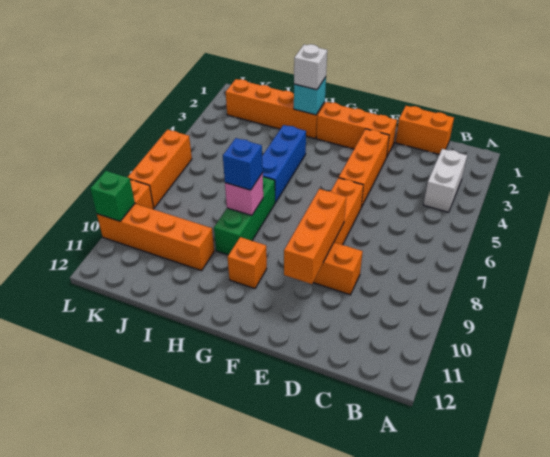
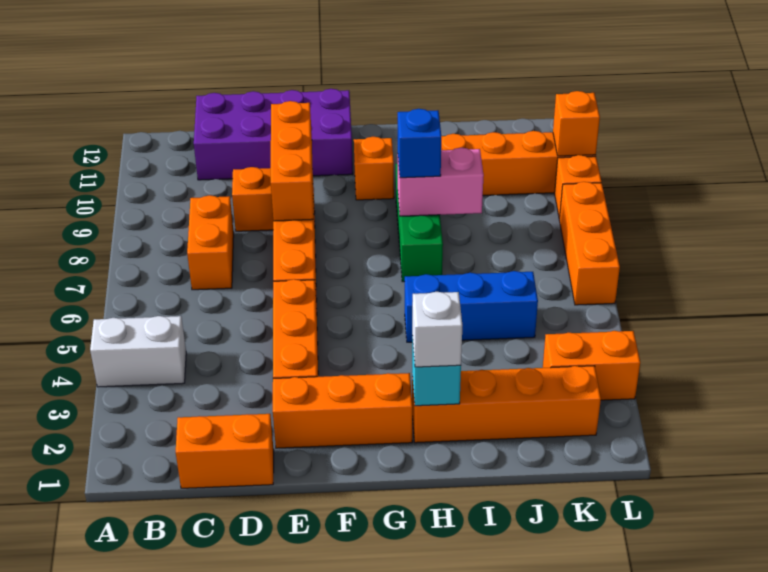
white 1x2 brick [423,149,467,212] -> white 1x2 brick turned to [90,316,186,387]
none -> orange 1x2 brick [187,195,234,290]
none -> purple 2x4 brick [194,89,353,180]
blue 1x3 brick [262,125,306,203] -> blue 1x3 brick turned to [405,271,538,342]
pink 1x1 brick [225,173,263,216] -> pink 1x2 brick [398,148,484,216]
none -> orange 1x2 brick [543,331,640,400]
green 1x1 brick [90,171,135,221] -> orange 1x1 brick [553,91,600,156]

